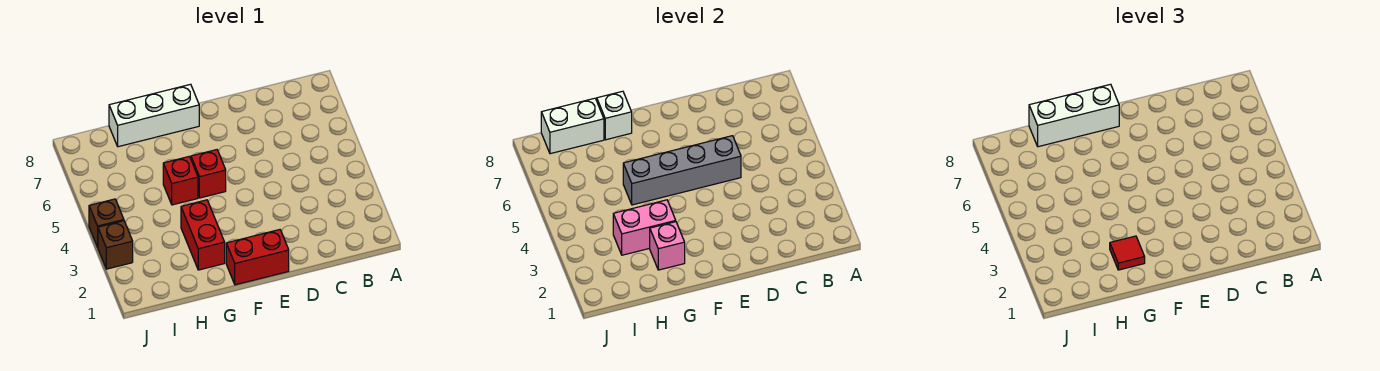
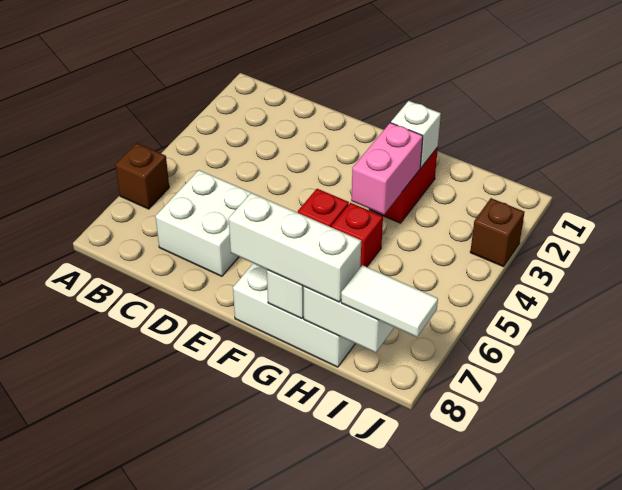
none -> white 2x2 brick [156,170,251,276]
grey 1x4 brick [623,136,741,205] -> none
red 1x2 brick [226,230,289,285] -> none
pink 1x1 brick [650,222,685,270] -> white 1x1 brick [391,101,441,168]
red 1x1 tile [1110,236,1145,270] -> none
pink 1x2 brick [613,200,676,255] -> pink 1x2 brick turned to [351,123,423,215]
none -> white 1x2 tile [341,265,438,337]
brown 1x1 brick [89,199,124,247] -> brown 1x1 brick moved to [115,143,169,209]

